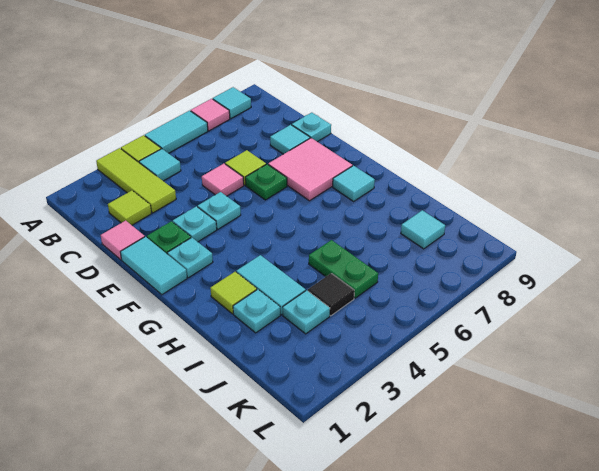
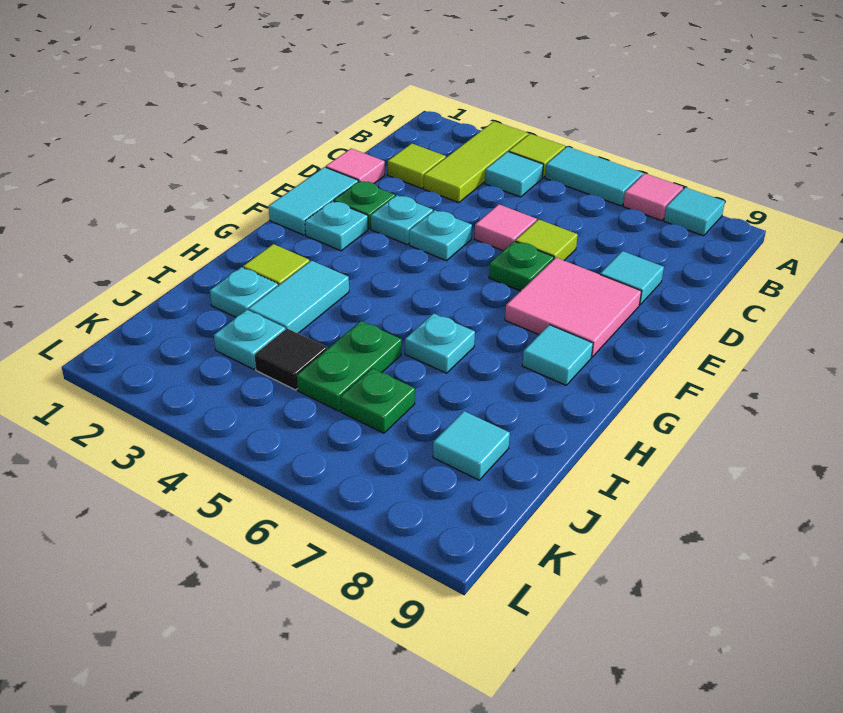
cyan 1x1 plate [292,113,331,142] -> cyan 1x1 plate moved to [405,314,475,373]
none -> green 1x1 plate [341,368,415,433]

